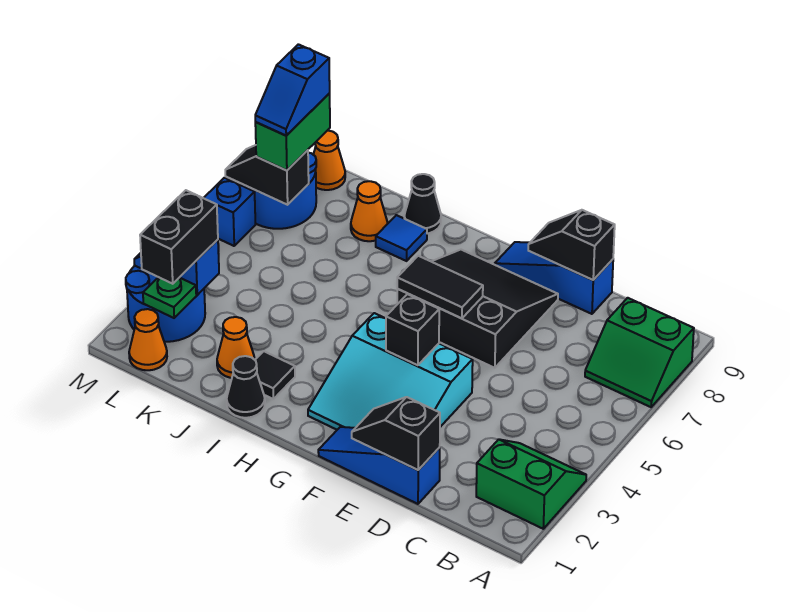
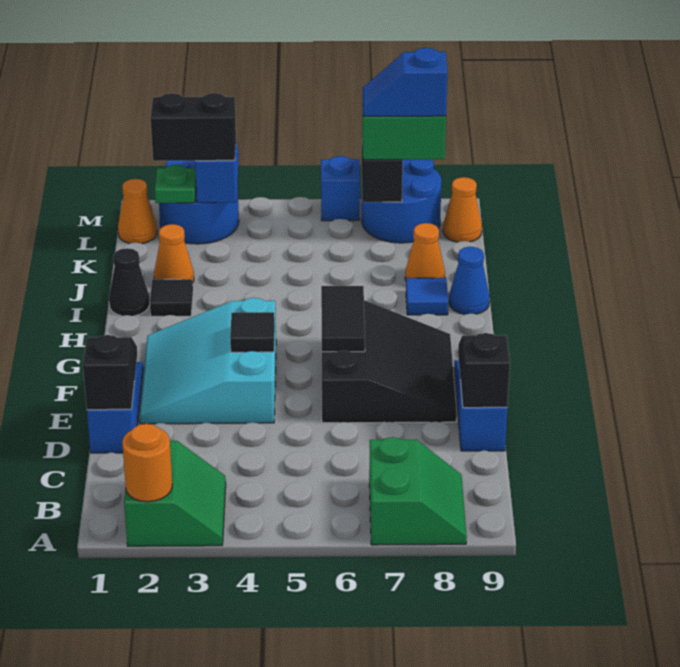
none -> orange 1x1 round brick [122,424,172,502]
green 2x2 slope [585,298,694,407] -> green 2x2 slope turned to [369,437,467,545]
black 1x1 brick [386,294,439,365] -> black 1x1 tile [230,312,275,352]
black 1x1 cone [404,174,441,234] -> blue 1x1 cone [449,247,490,314]

